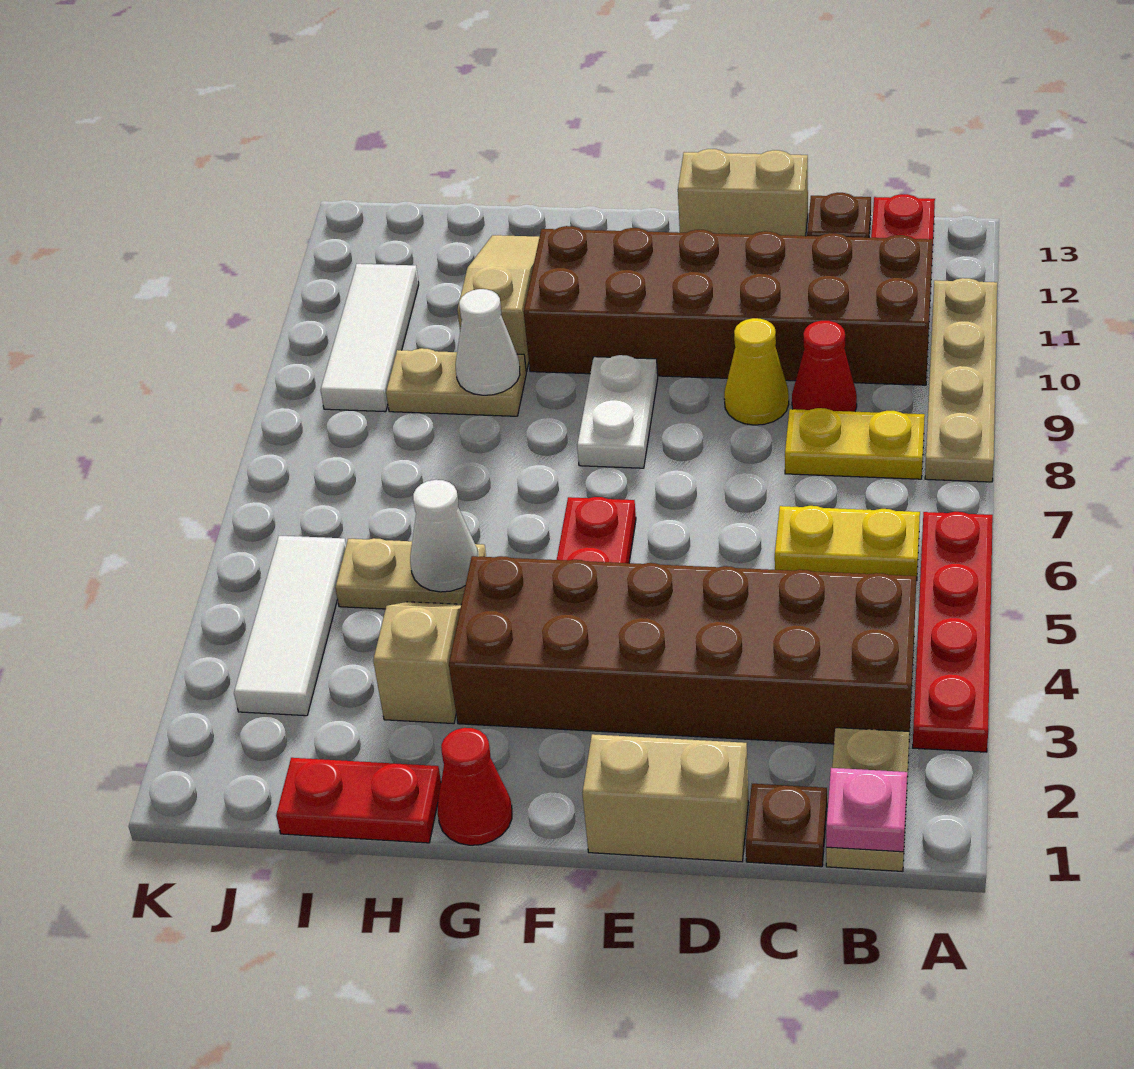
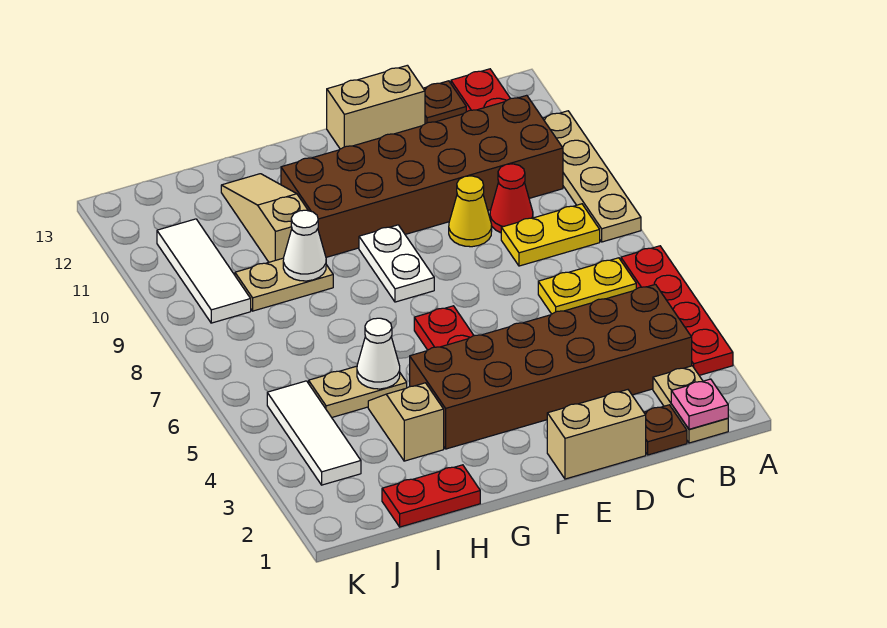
red 1x1 cone [438,728,512,845] -> none

